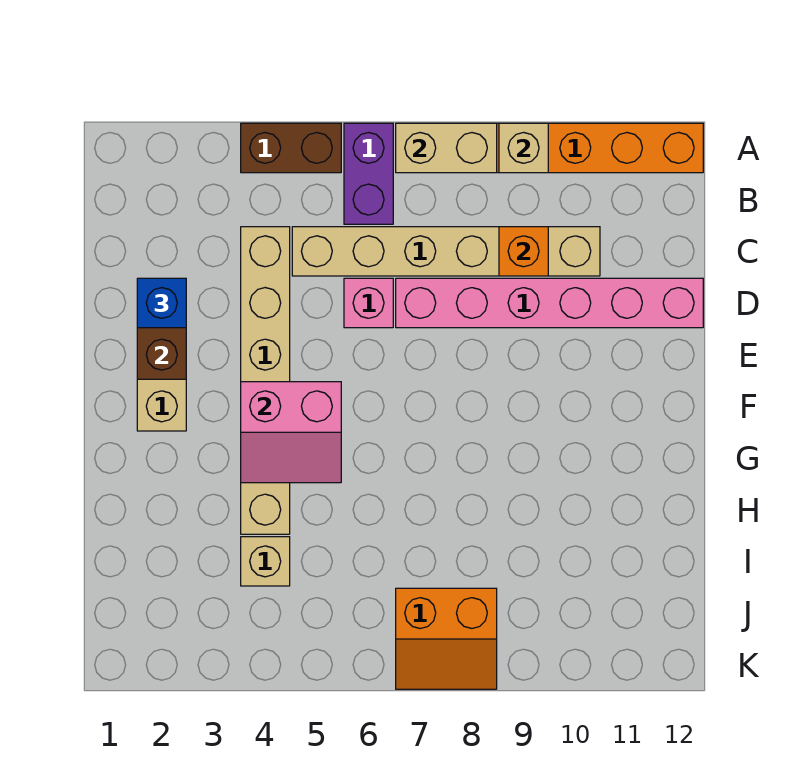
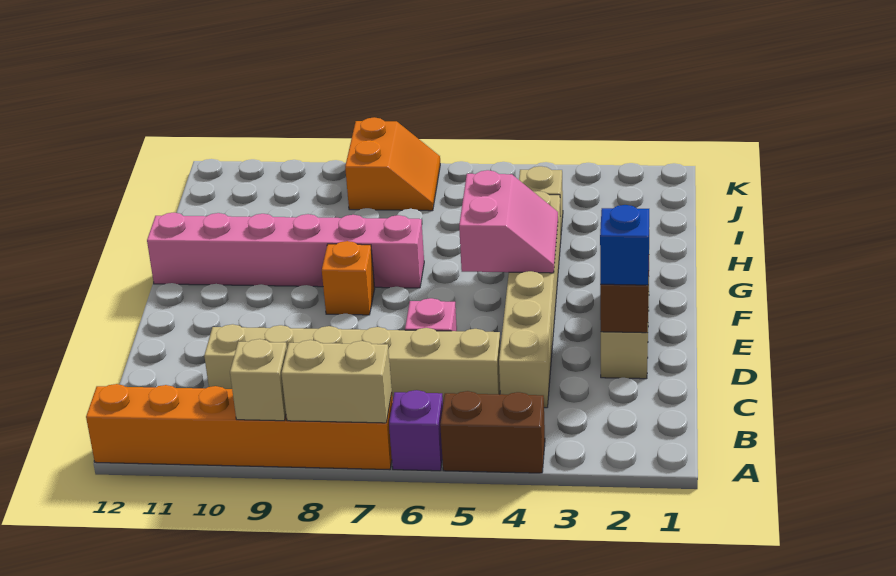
purple 1x2 brick [344,123,393,224] -> purple 1x1 brick [389,390,443,471]
orange 1x1 brick [499,227,548,276] -> orange 1x1 brick moved to [322,241,375,315]
pink 1x6 brick [396,278,703,328] -> pink 1x6 brick moved to [147,213,424,288]
pink 2x2 slope [241,382,341,483] -> pink 2x2 slope turned to [459,170,558,273]
orange 2x2 slope [396,588,497,689] -> orange 2x2 slope turned to [345,117,440,211]

